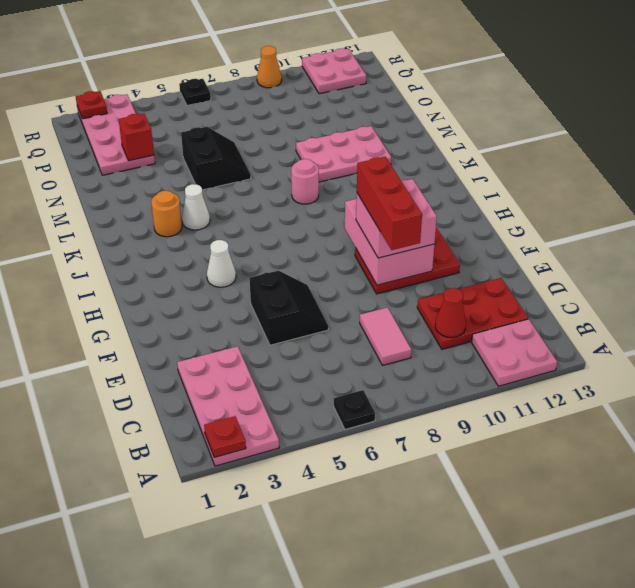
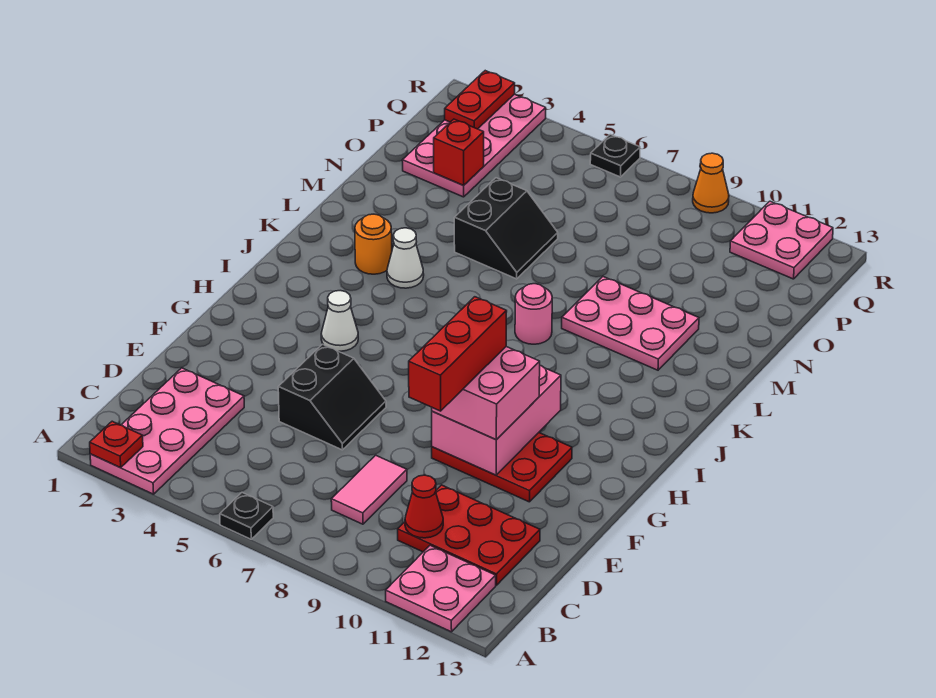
red 1x1 plate [76,91,107,119] -> red 1x2 plate [445,71,515,129]

